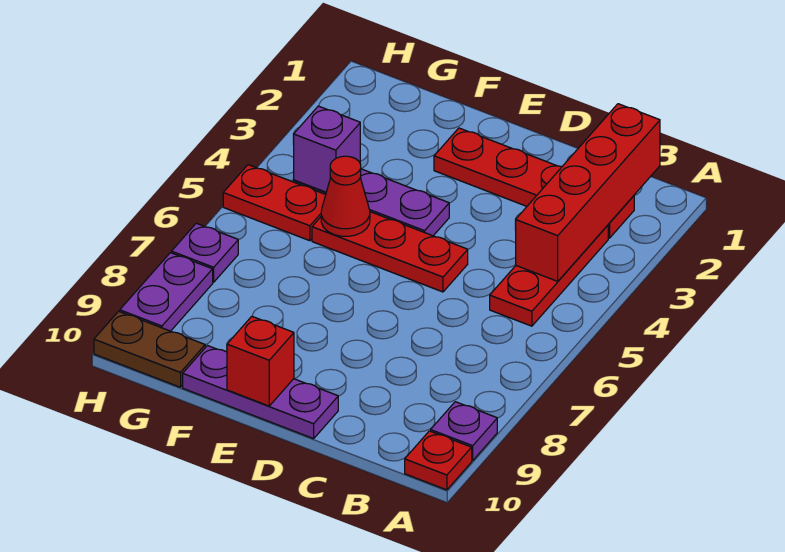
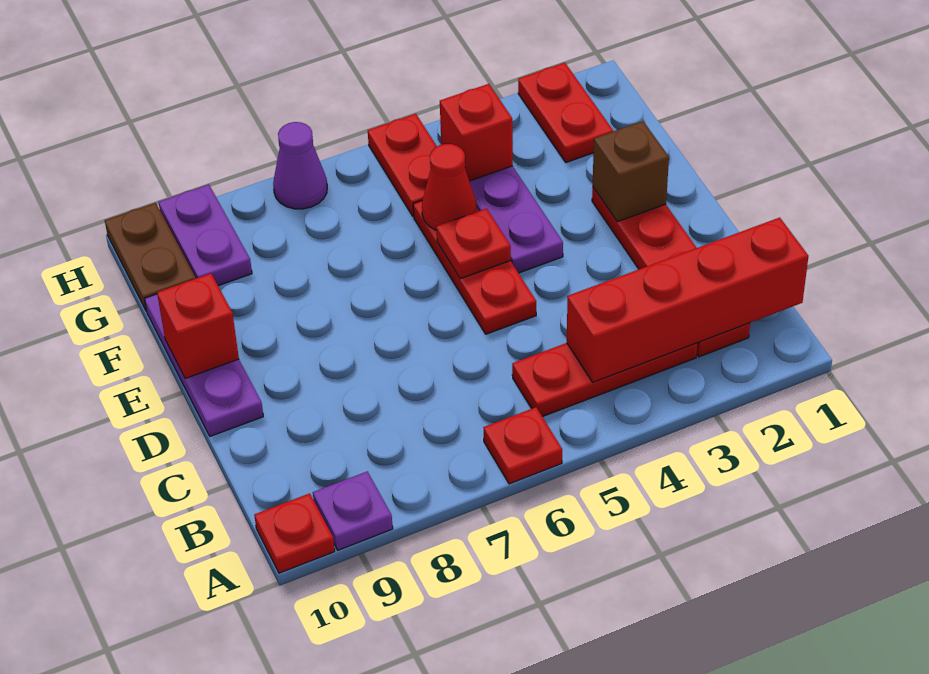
none -> red 1x1 plate [483,407,562,484]
none -> brown 1x1 brick [593,121,669,222]
none -> red 1x1 plate [436,209,511,279]
none -> red 1x2 plate [518,63,613,163]
purple 1x1 brick [293,106,360,192] -> red 1x1 brick [440,84,513,181]
purple 1x1 plate [172,223,238,282] -> purple 1x1 cone [273,122,327,209]
purple 1x2 plate [120,253,213,331] -> purple 1x2 plate turned to [159,185,252,286]

